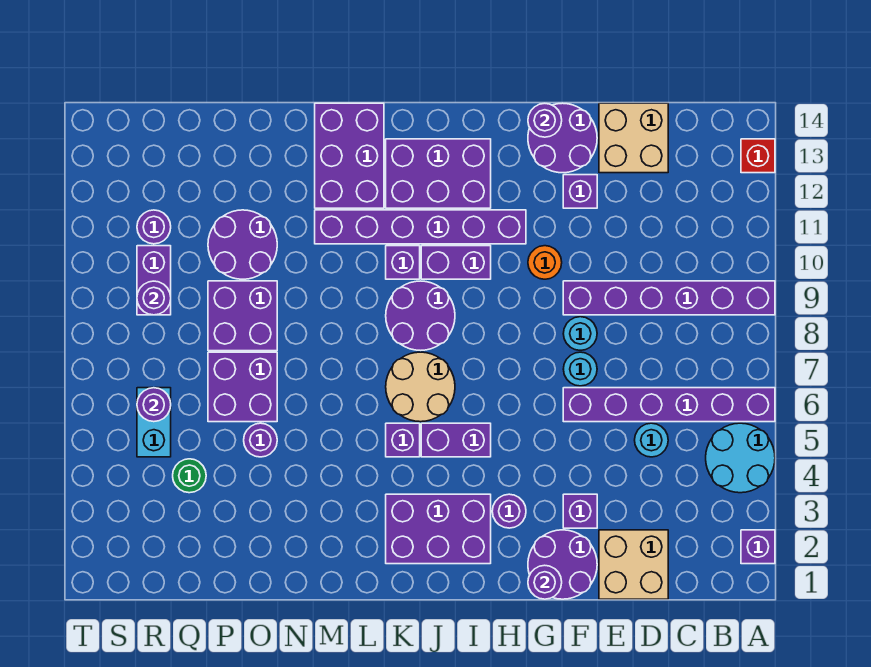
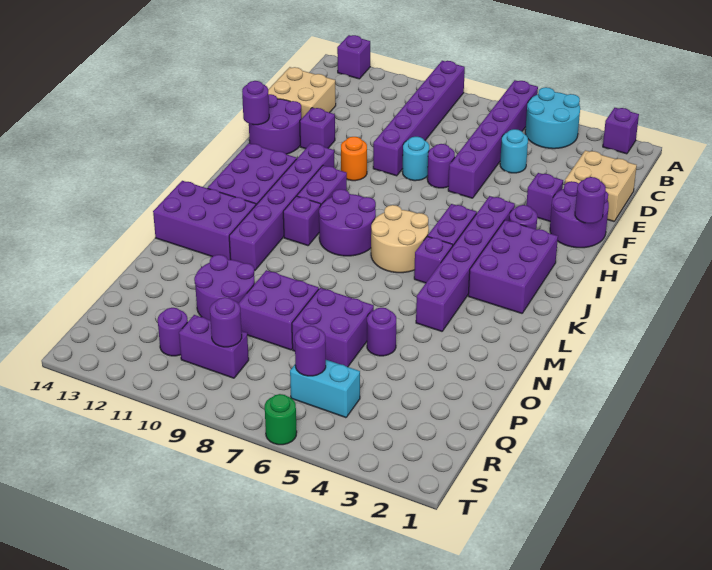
red 1x1 brick [741,139,775,173] -> purple 1x1 brick [337,35,370,79]
cyan 1x1 round brick [563,352,597,386] -> purple 1x1 round brick [427,144,455,188]
none -> purple 1x6 brick [416,196,515,331]
green 1x1 round brick [173,459,206,493] -> green 1x1 round brick moved to [265,394,297,445]

